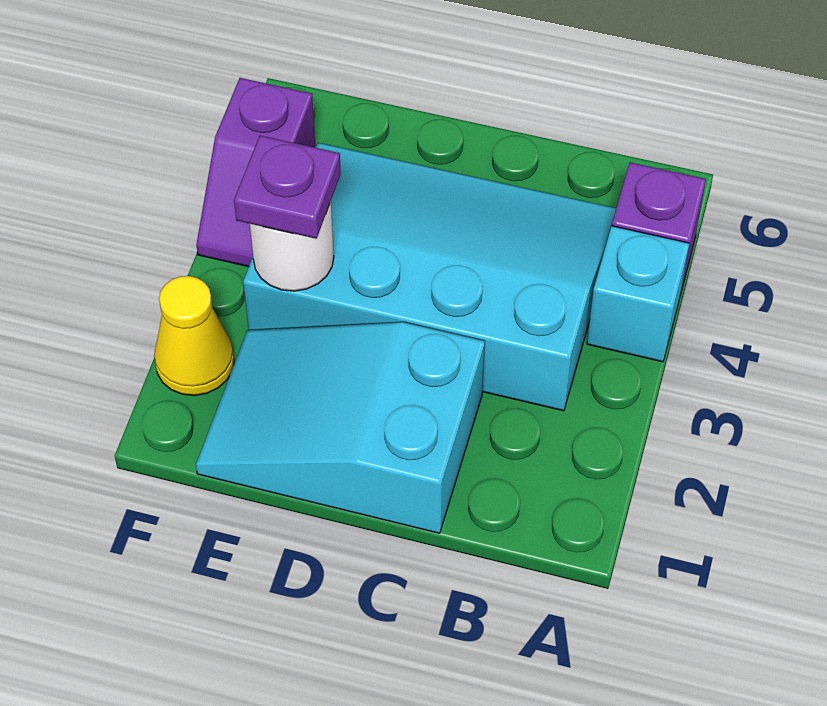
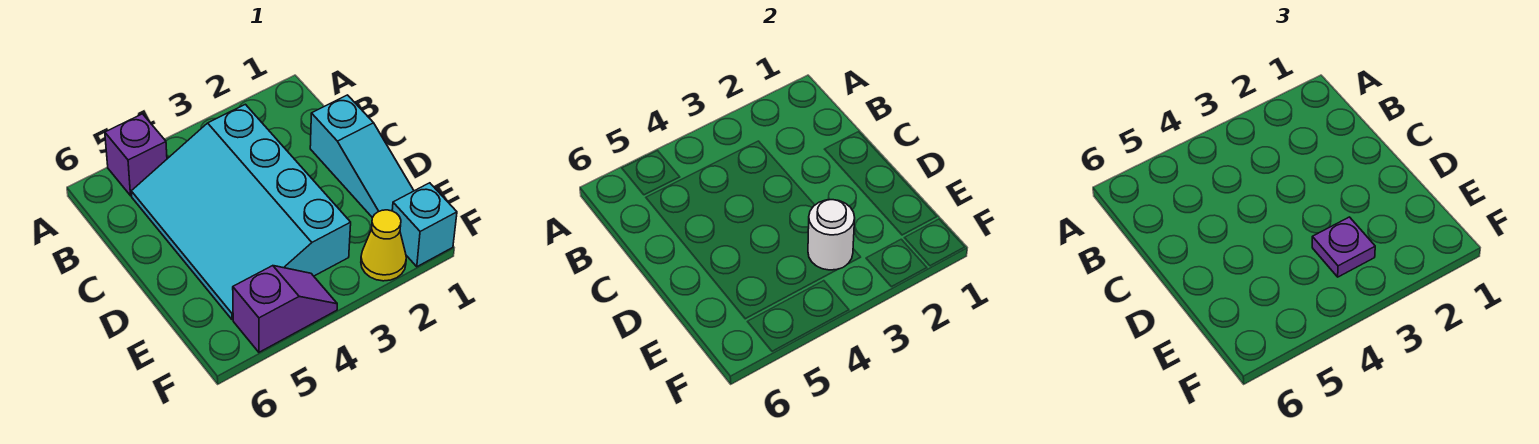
cyan 1x1 brick [587,226,689,362] -> cyan 1x1 brick moved to [392,183,457,267]
cyan 2x3 slope [196,322,485,533] -> cyan 1x3 slope [310,95,414,218]

